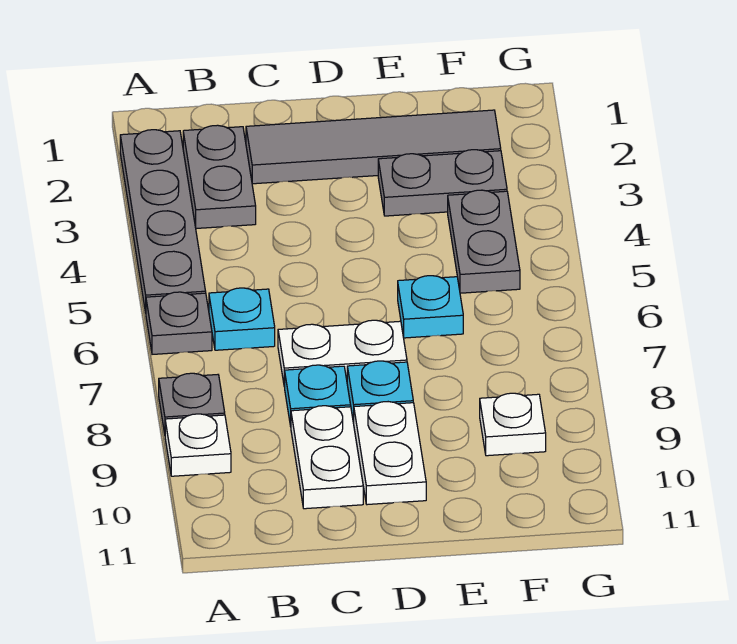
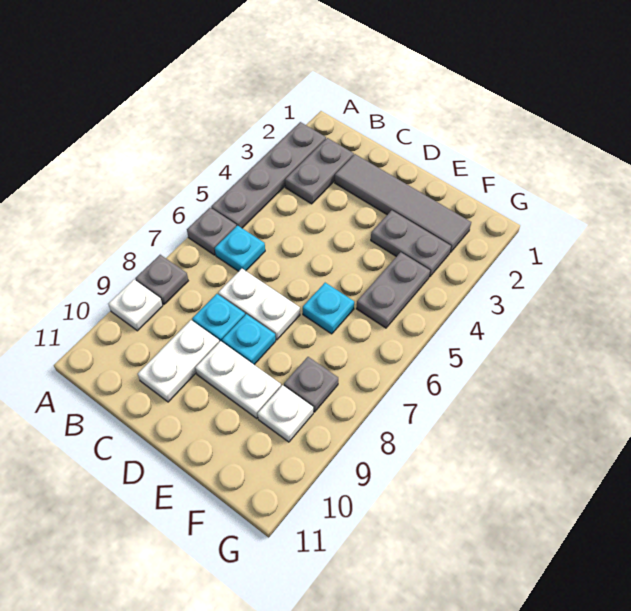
white 1x2 plate [354,402,426,505] -> white 1x2 plate turned to [195,341,281,418]
none -> grey 1x1 plate [284,357,338,412]

